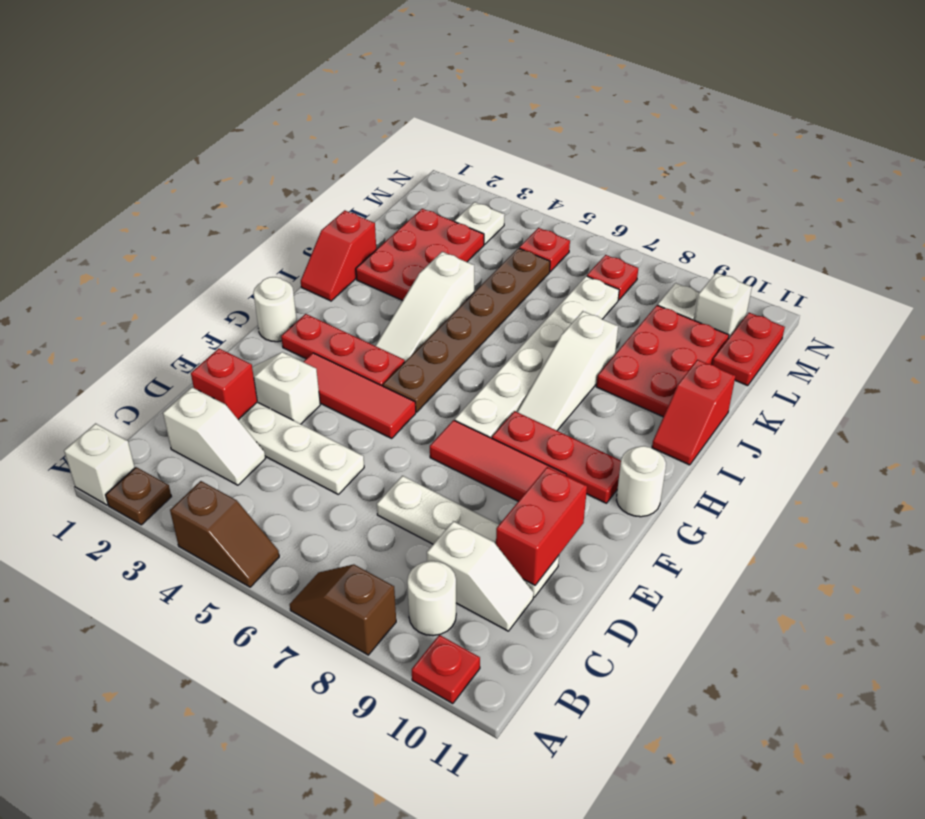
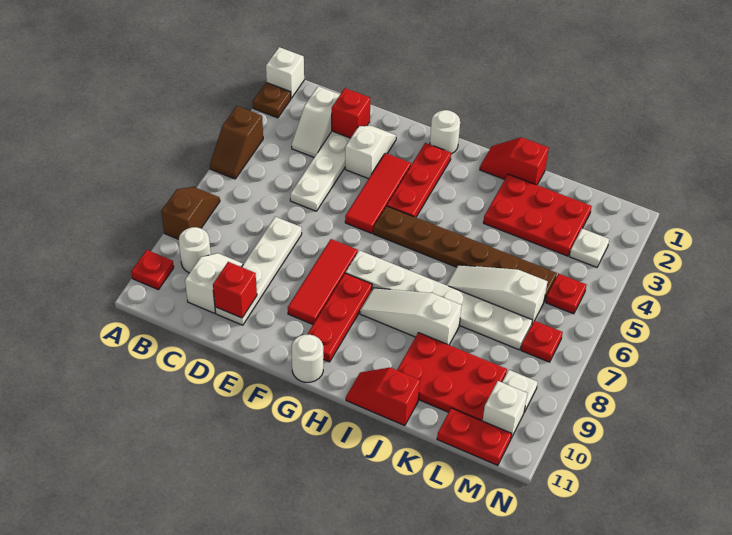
white 1x2 slope [427,521,534,631] -> white 1x2 slope turned to [185,253,243,313]
red 1x2 brick [496,467,587,585] -> red 1x1 brick [213,262,257,318]
white 1x3 slope [375,252,474,361] -> white 1x3 slope moved to [447,265,548,323]

